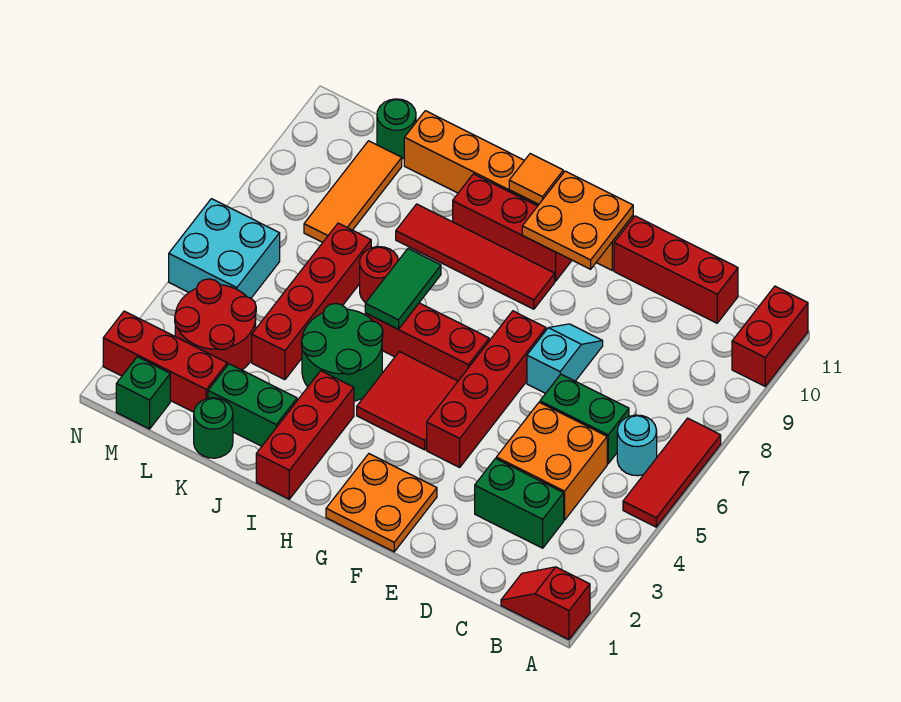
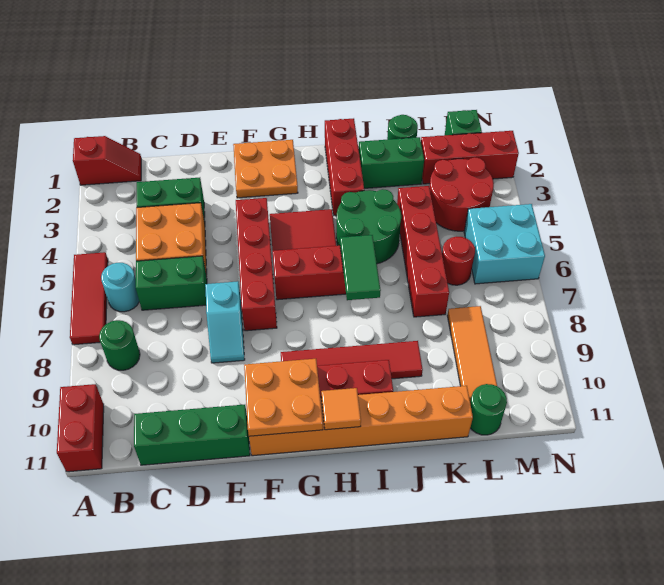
none -> green 1x1 round brick [99,320,140,370]
red 1x3 brick [614,216,738,323] -> green 1x3 brick [134,405,250,465]
red 1x1 round brick [360,247,398,302] -> red 1x1 round brick moved to [442,236,475,285]

